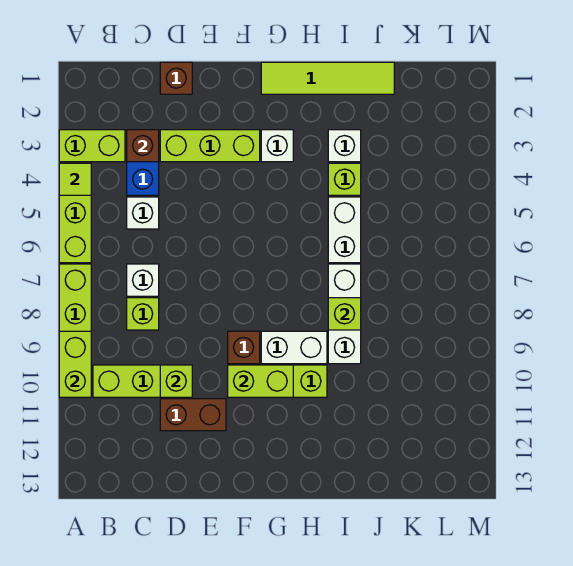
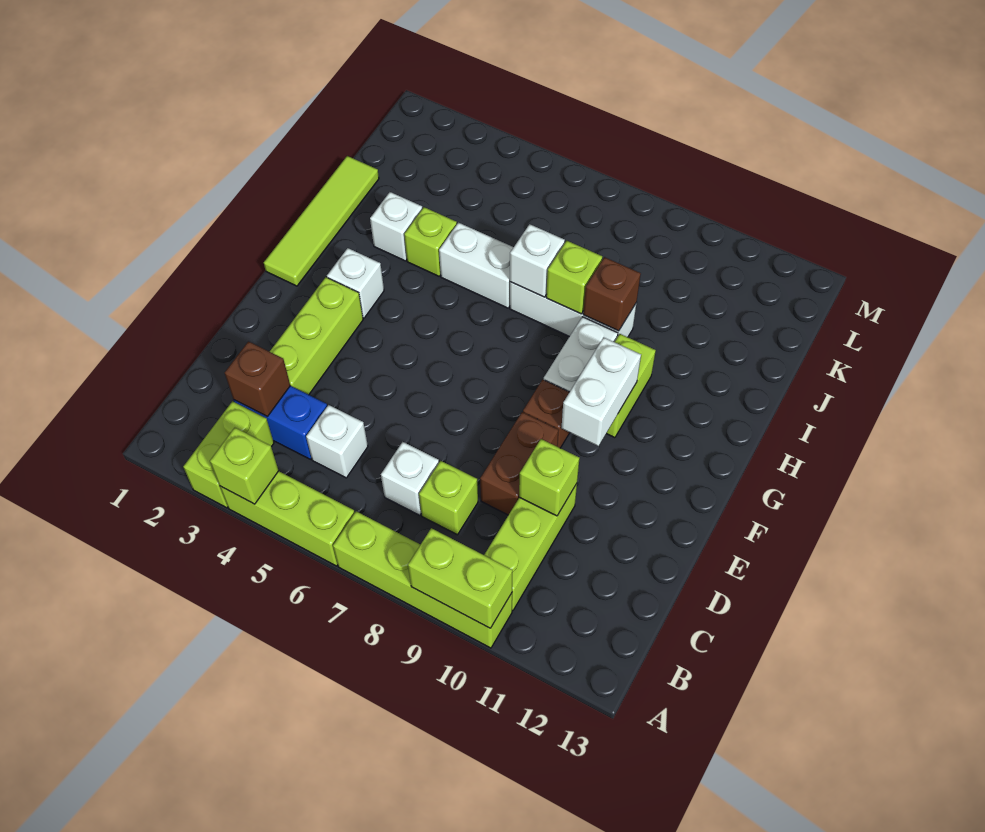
lime 1x1 tile [59,163,91,195] -> lime 1x1 brick [210,428,279,504]
brown 1x1 brick [160,62,192,94] -> brown 1x1 brick moved to [583,257,641,331]
brown 1x2 brick [160,399,226,431] -> brown 1x2 brick moved to [480,412,559,515]
lime 1x2 brick [228,365,293,397] -> white 1x2 brick [562,337,641,446]
none -> white 1x1 brick [510,224,565,297]

